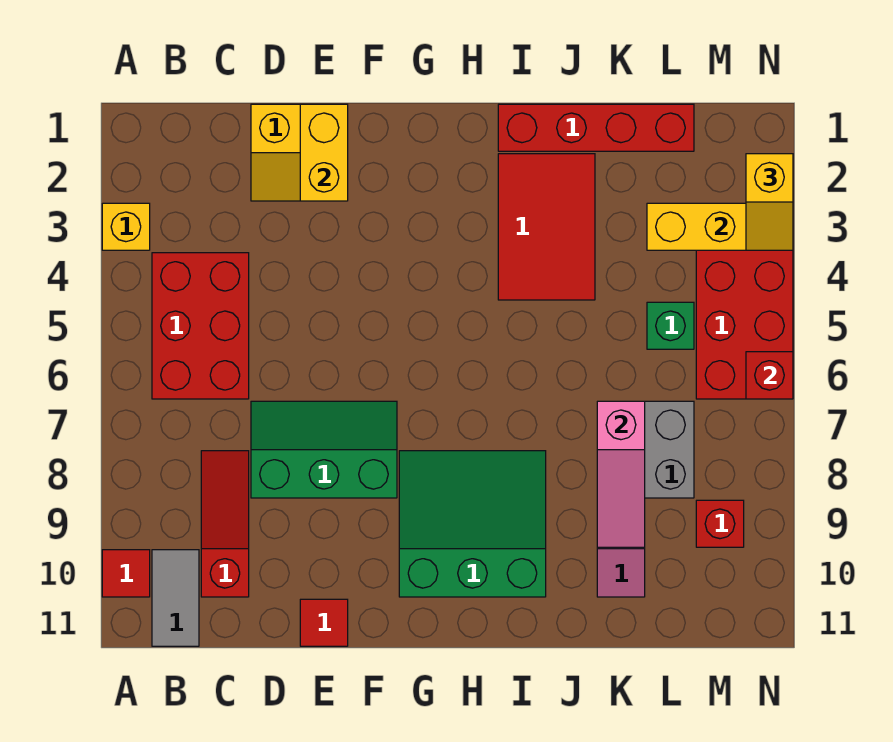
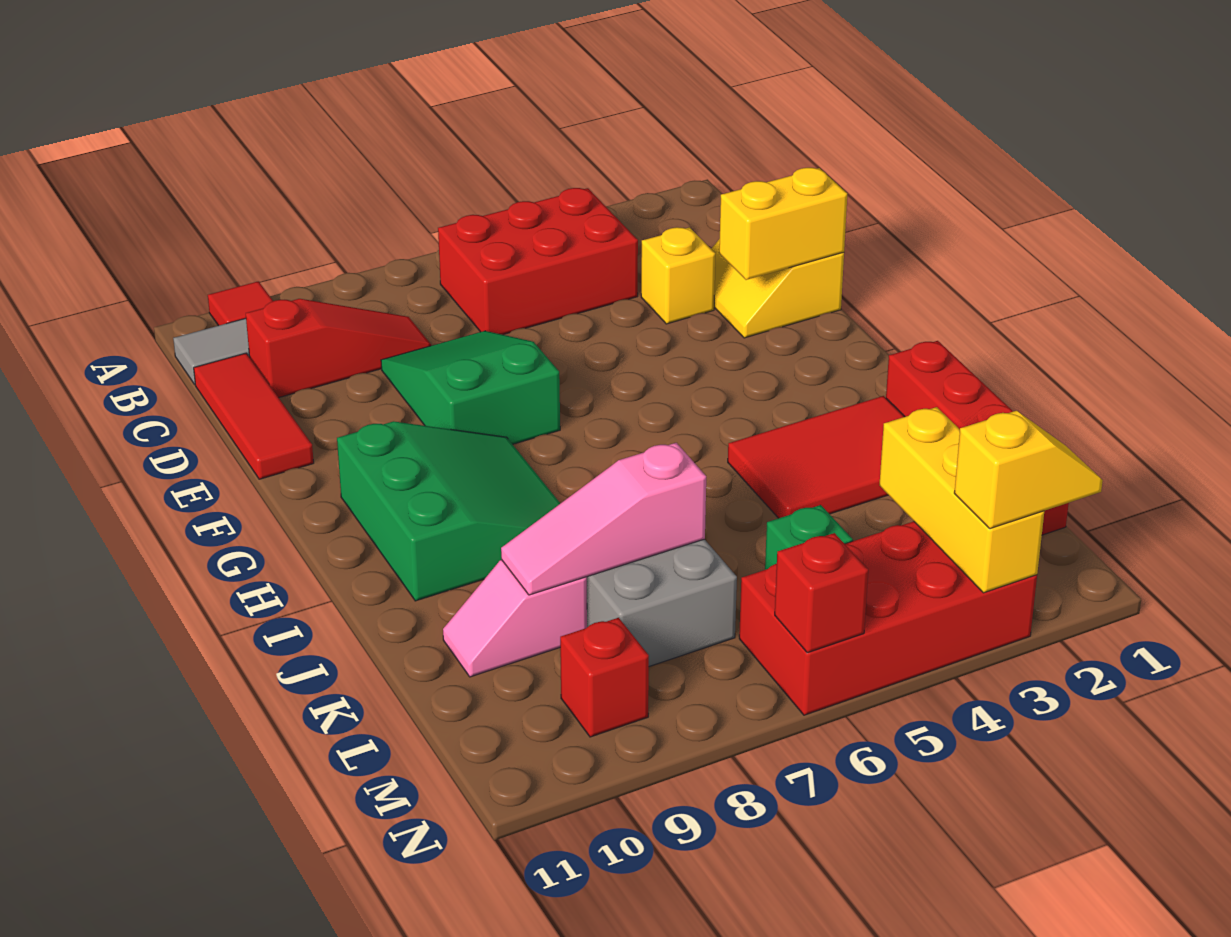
yellow 1x1 brick [102,203,150,250] -> yellow 1x1 brick moved to [641,227,715,324]
green 2x3 slope [251,401,397,498] -> green 2x3 slope turned to [381,331,560,444]
red 1x1 tile [300,599,348,646] -> red 1x3 tile [194,353,314,479]
yellow 1x2 slope [746,154,793,250] -> yellow 1x2 slope turned to [954,411,1103,529]

